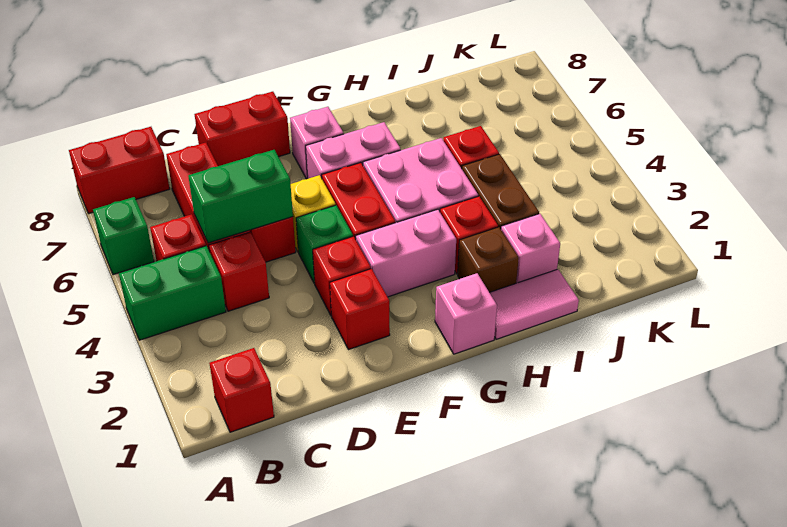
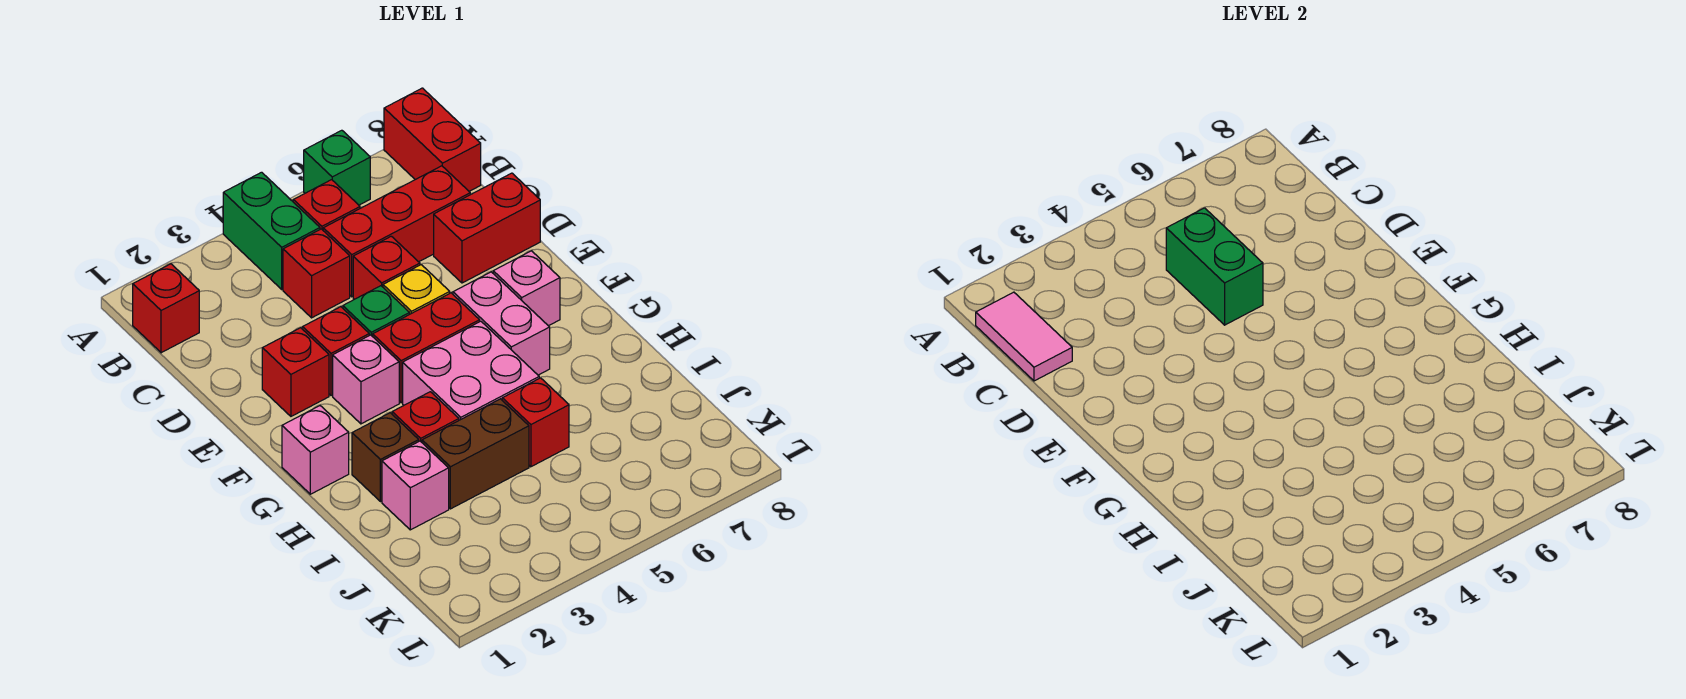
red 1x2 brick [195,92,290,166] -> red 1x2 brick turned to [434,173,540,283]
pink 1x2 brick [356,209,456,297] -> pink 1x1 brick [333,335,399,424]
pink 1x2 tile [489,269,579,339] -> pink 1x2 tile moved to [976,292,1072,381]

